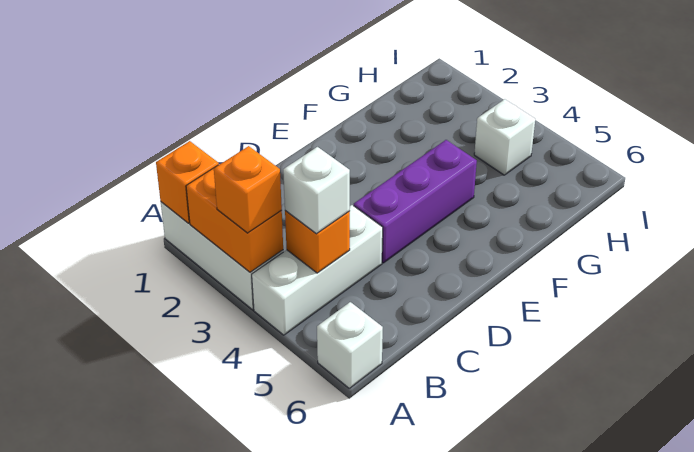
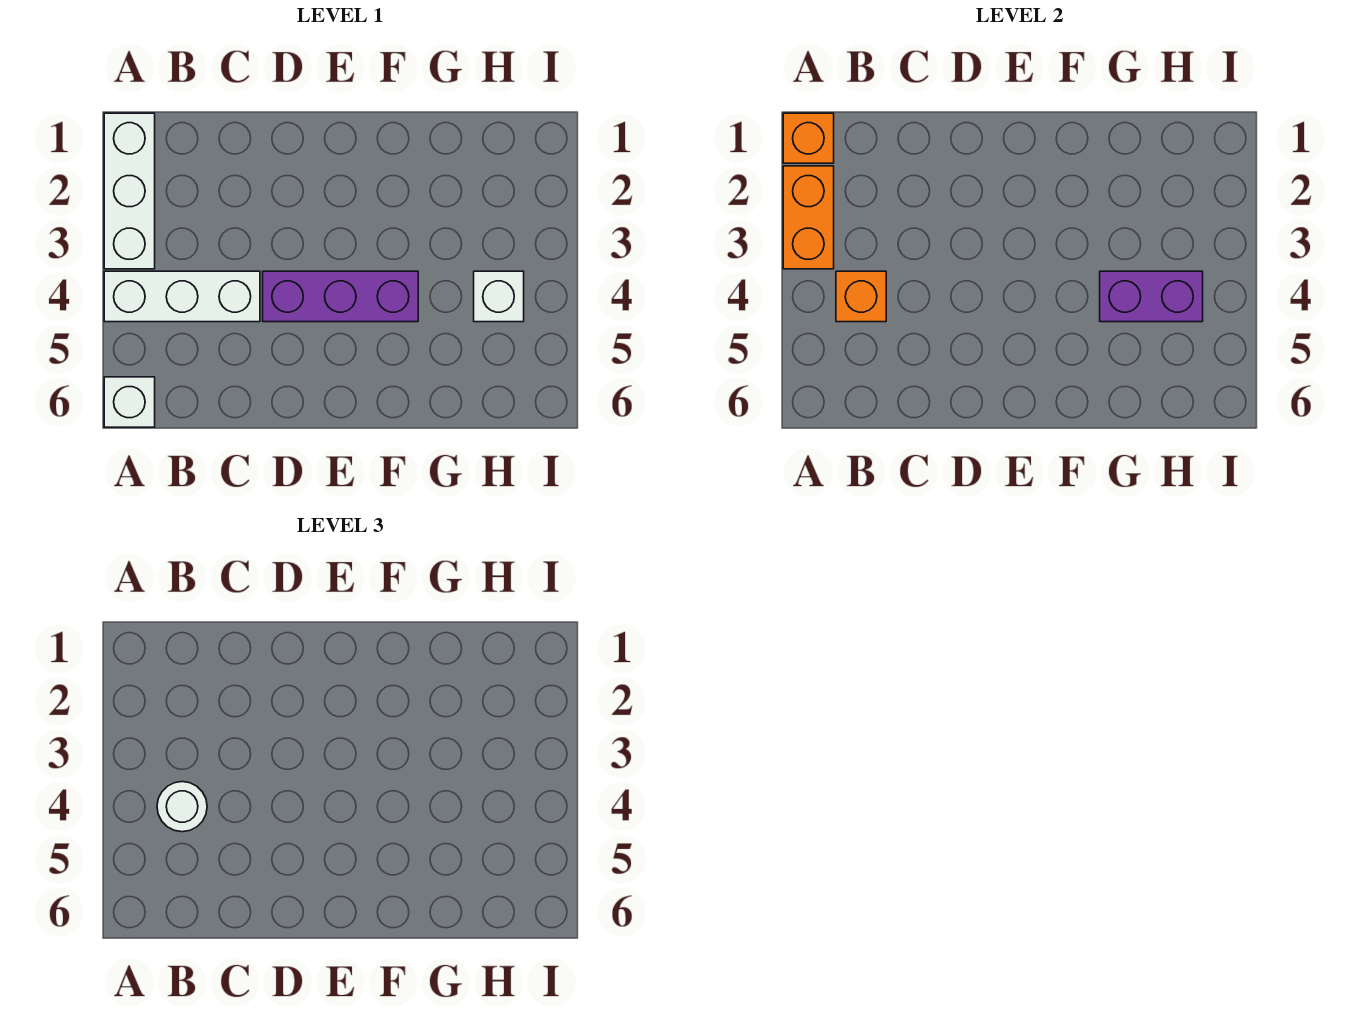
orange 1x1 brick [214,146,282,233] -> none
white 1x1 brick [283,147,350,234] -> white 1x1 round brick [157,782,207,832]
none -> purple 1x2 brick [1100,271,1203,322]

